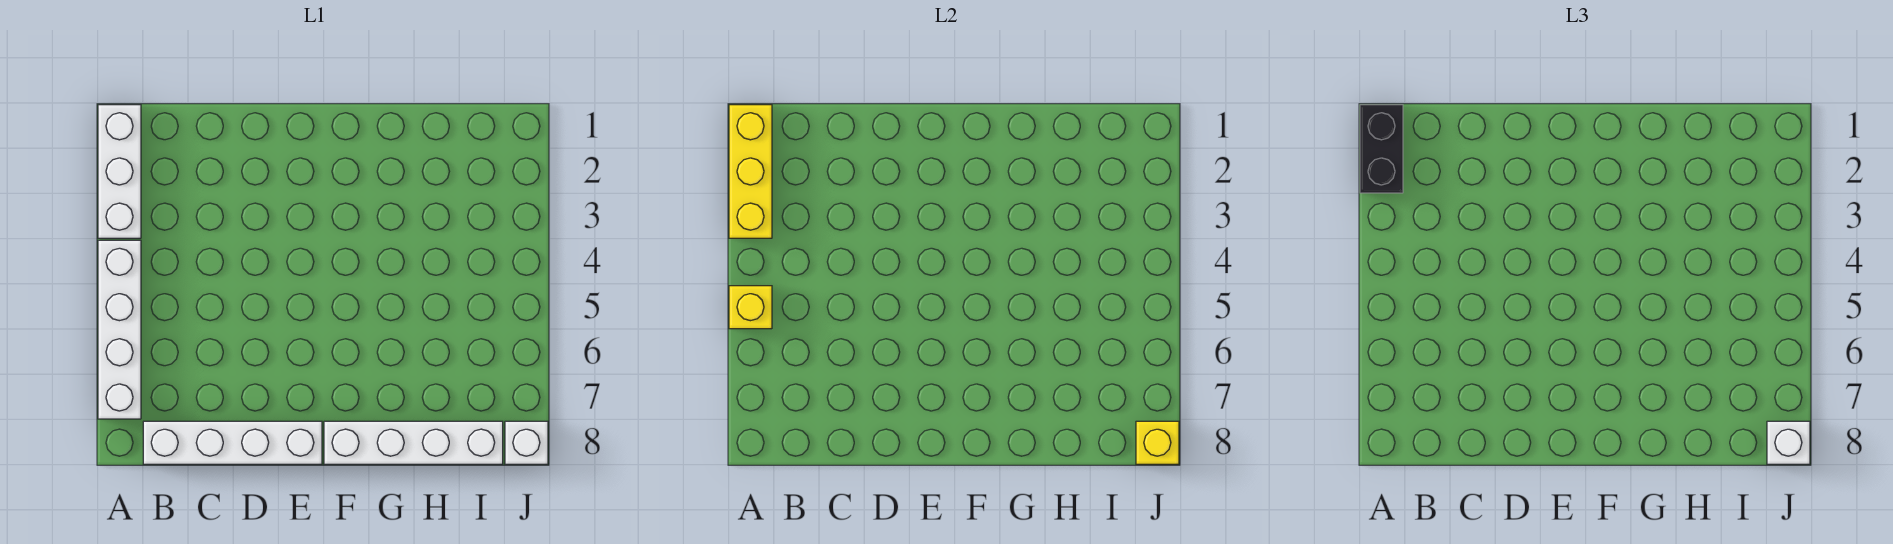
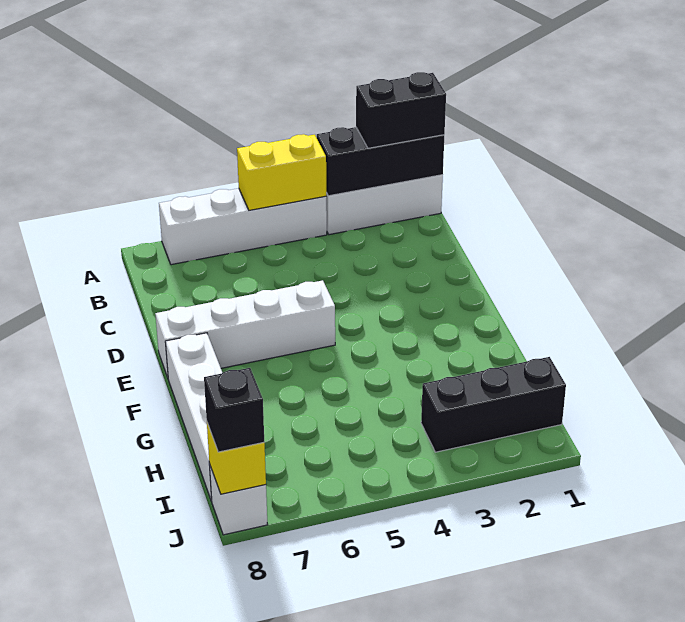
yellow 1x3 brick [729,105,772,238] -> black 1x3 brick [317,127,444,196]
yellow 1x1 brick [729,286,772,329] -> yellow 1x2 brick [237,134,326,210]
white 1x4 brick [143,421,322,464] -> white 1x4 brick turned to [155,280,335,378]
none -> black 1x3 brick [421,357,566,452]
white 1x1 brick [1767,421,1810,464] -> black 1x1 brick [204,368,264,452]

